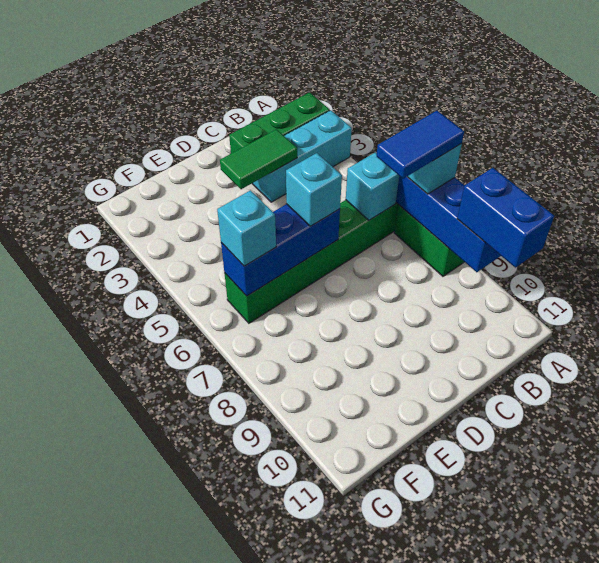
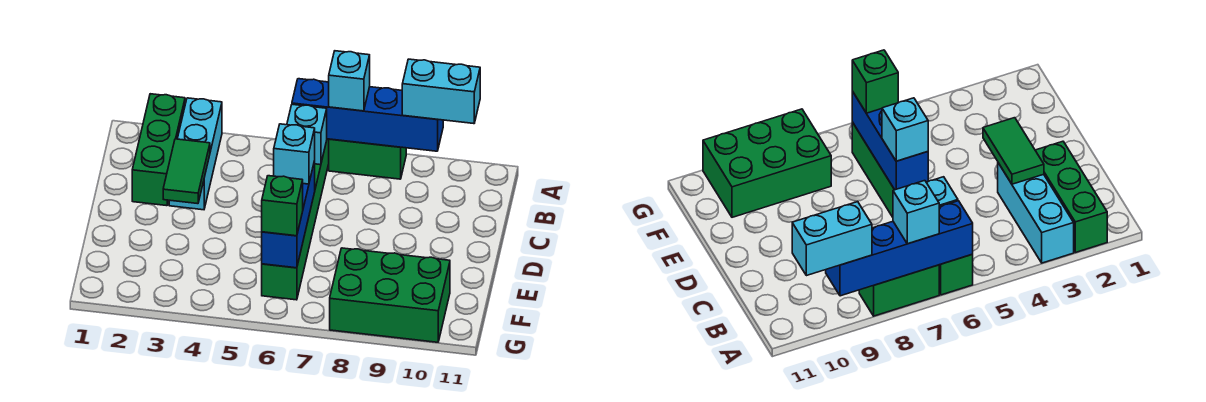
blue 1x2 tile [377,111,464,179] -> none
blue 1x2 brick [457,168,554,268] -> cyan 1x2 brick [402,59,480,124]
cyan 1x1 brick [217,190,276,266] -> green 1x1 brick [262,176,303,236]
none -> green 2x3 brick [330,248,450,342]

